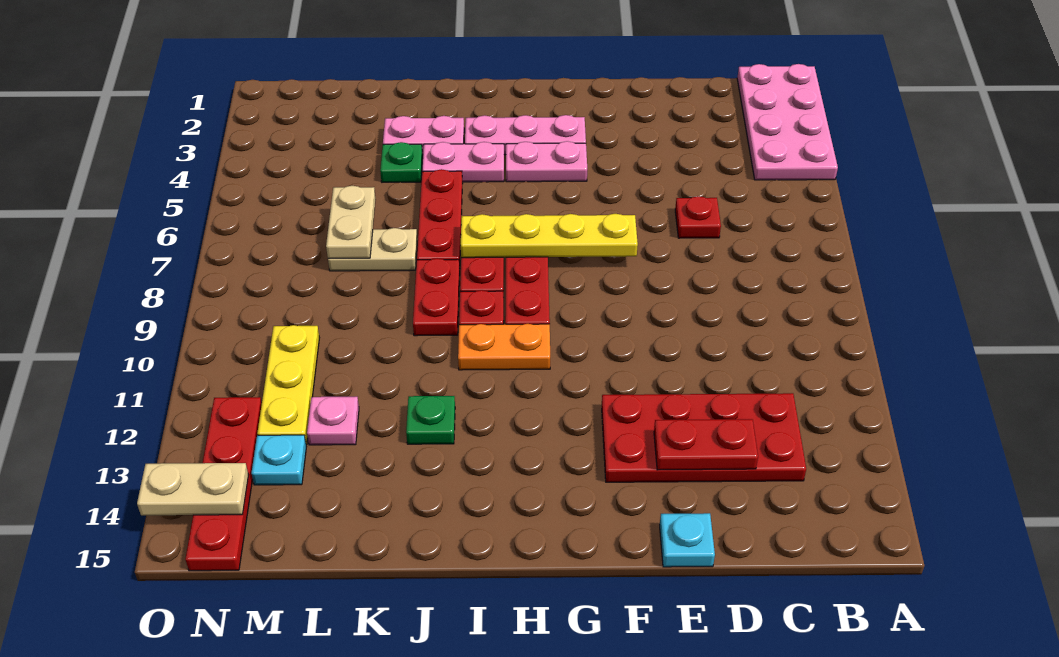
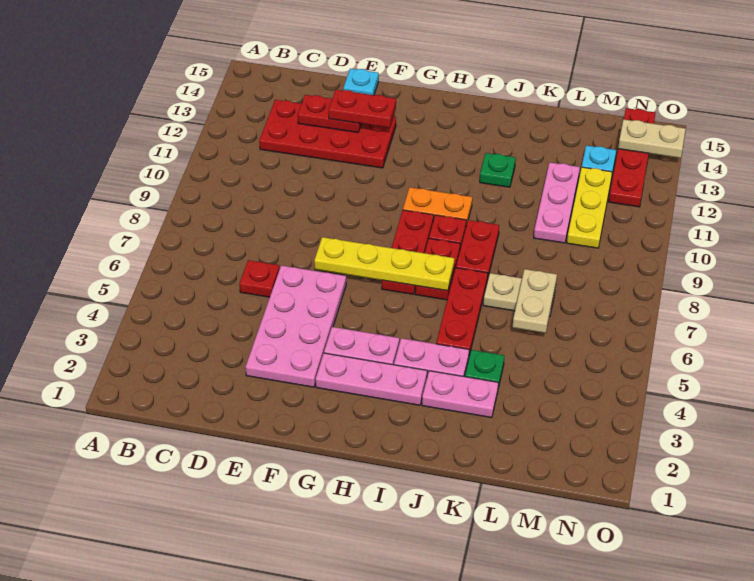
pink 2x4 plate [737,64,838,180] -> pink 2x4 plate moved to [246,265,346,387]
none -> red 1x2 plate [329,90,396,128]
pink 1x1 plate [307,397,359,445] -> pink 1x3 plate [534,163,580,243]

